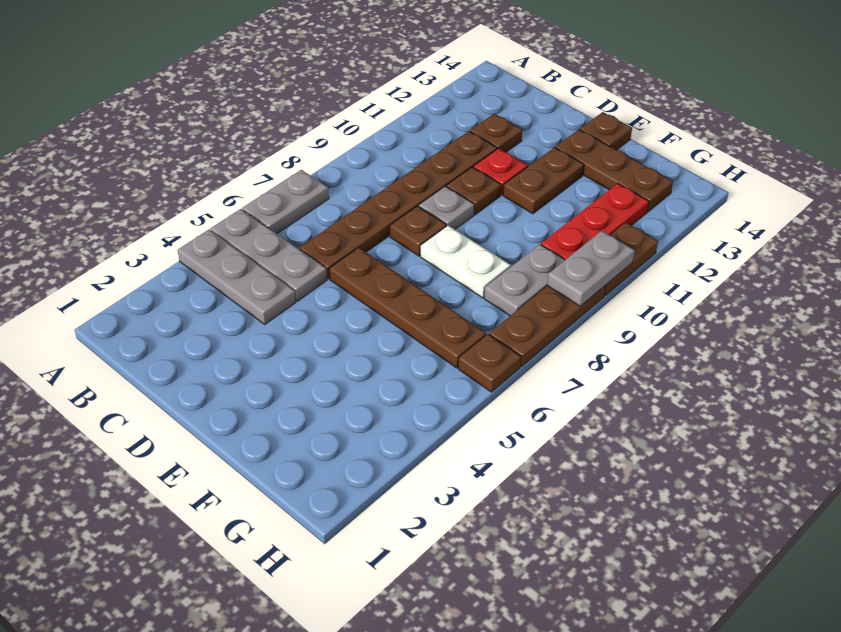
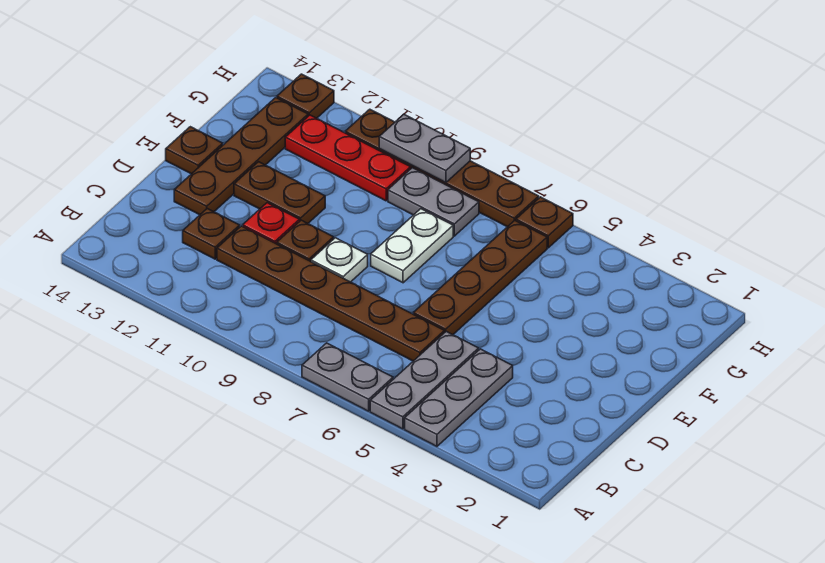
brown 1x1 plate [390,206,446,256] -> brown 1x1 plate moved to [277,74,334,118]
grey 1x1 plate [419,186,474,229] -> white 1x1 plate [311,238,368,282]
brown 1x3 plate [555,130,673,212] -> brown 1x4 plate [174,98,308,215]

